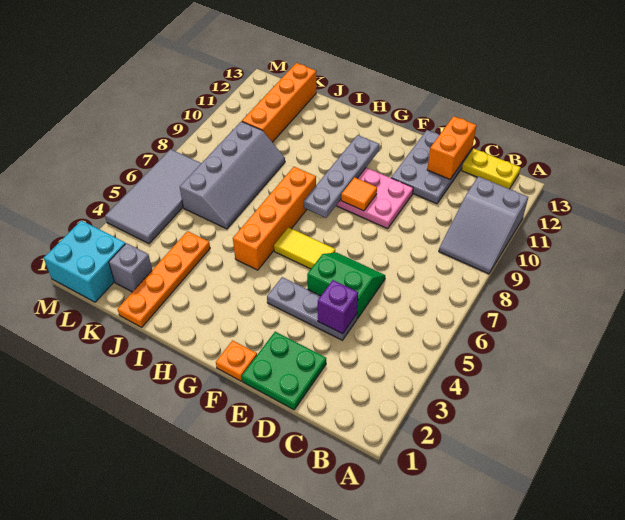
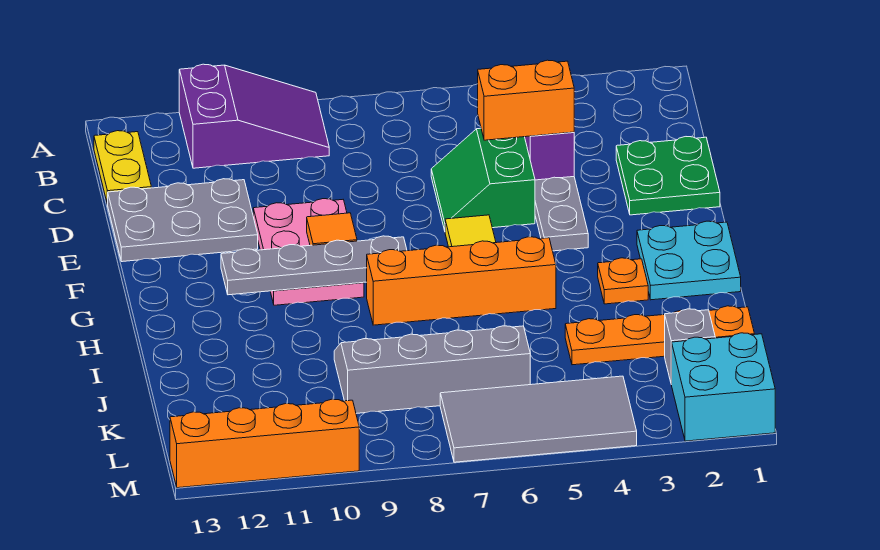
grey 2x3 slope [439,176,528,274] -> purple 2x3 slope [179,64,329,168]
orange 1x2 brick [427,116,476,179] -> orange 1x2 brick moved to [478,60,574,140]
orange 1x1 plate [216,340,257,381] -> orange 1x1 plate moved to [598,258,648,304]
none -> cyan 2x2 plate [637,221,741,300]
orange 1x4 brick [242,63,316,142] -> orange 1x4 brick moved to [170,399,359,488]

